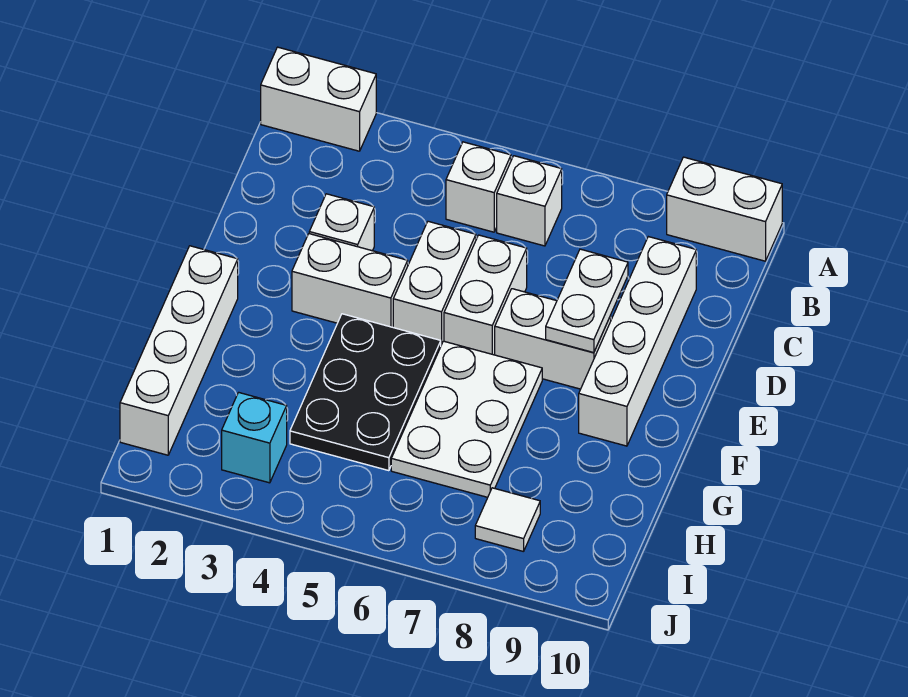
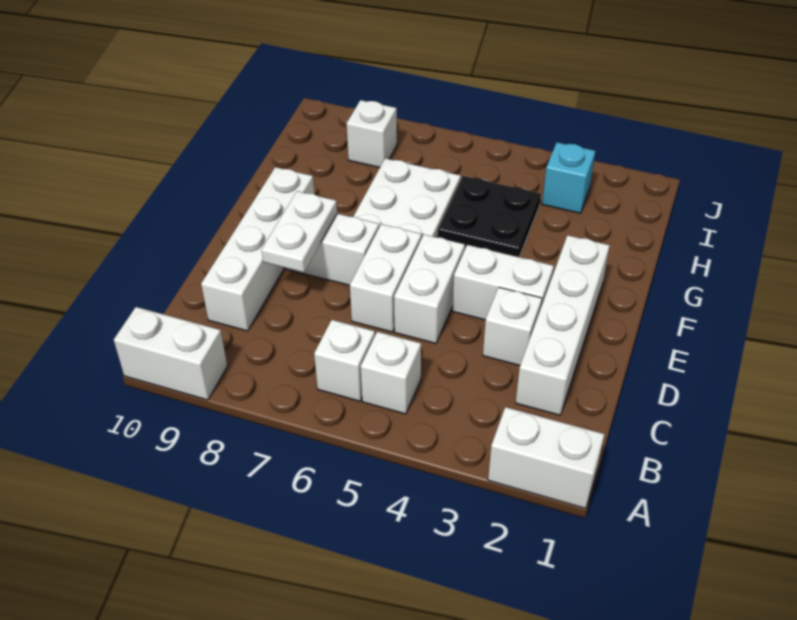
white 1x4 brick [120,246,238,455] -> white 1x4 brick moved to [516,235,610,415]
black 2x3 plate [290,314,441,471] -> black 2x2 plate [438,176,541,257]
white 1x1 tile [475,488,540,552] -> white 1x1 brick [347,100,397,168]

